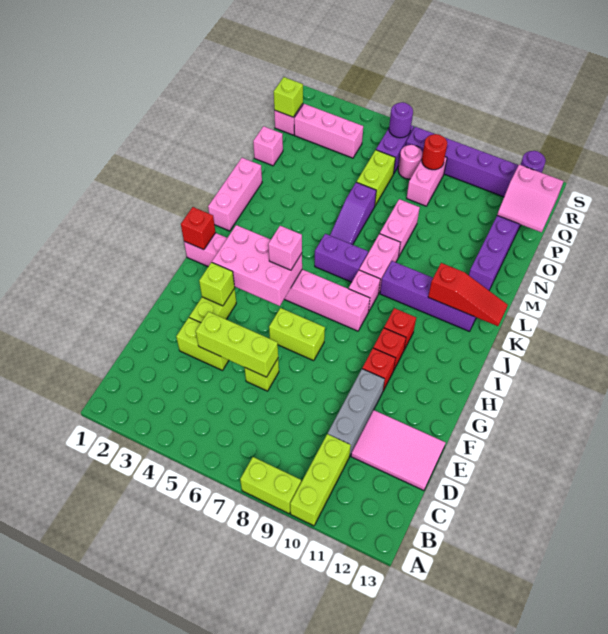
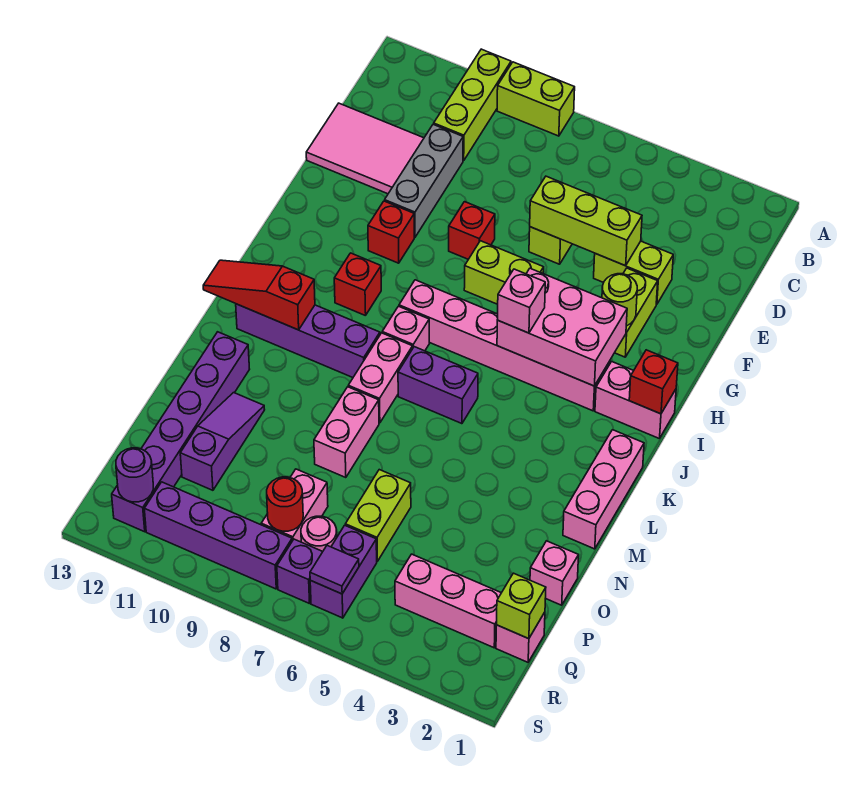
lime 1x1 brick [199,262,235,306] -> lime 1x1 round brick [602,274,637,326]
red 1x1 brick [373,328,406,371] -> red 1x1 brick moved to [449,202,495,259]
purple 1x3 slope [330,182,376,245] -> purple 1x3 slope moved to [180,393,265,490]
pink 2x2 slope [497,165,564,232] -> none
purple 1x1 round brick [389,102,413,138] -> purple 1x1 tile [310,546,359,594]

